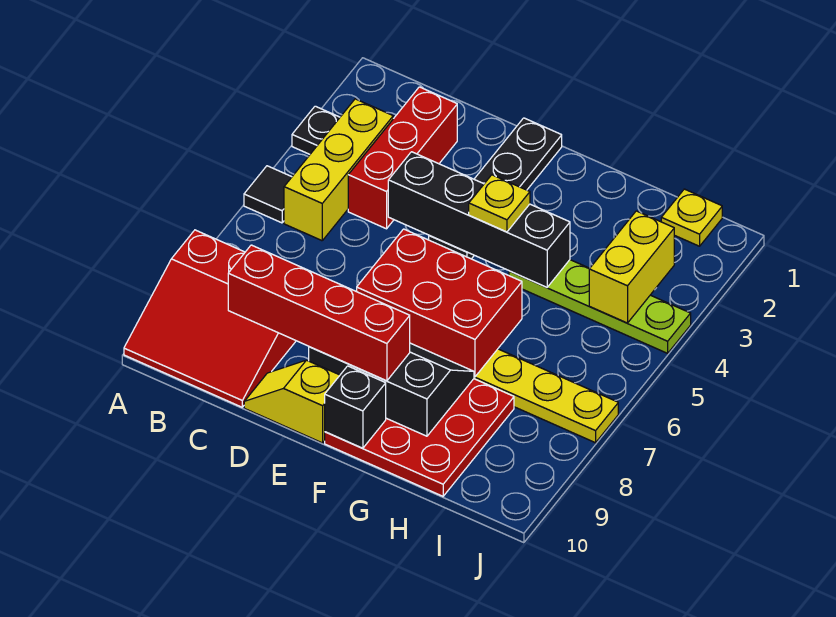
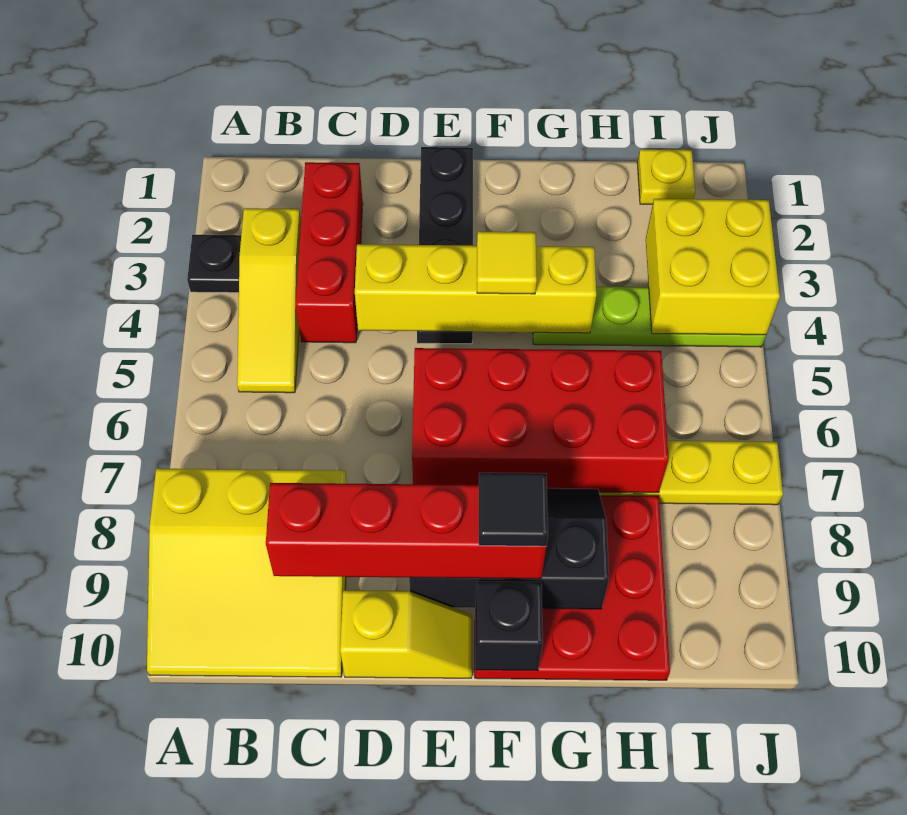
black 1x1 tile [244,166,292,223] -> black 1x1 tile moved to [479,473,548,546]
red 3x3 slope [124,230,296,407] -> yellow 3x3 slope [147,469,347,677]
yellow 1x3 brick [284,99,393,241] -> yellow 1x3 slope [237,208,301,393]
black 1x4 brick [388,152,570,287] -> yellow 1x4 brick [355,244,596,333]
yellow 1x2 slope [244,360,340,443] -> yellow 1x2 slope turned to [340,590,472,678]
red 2x3 brick [357,229,522,377] -> red 2x4 brick [412,348,669,493]
yellow 1x1 plate [469,175,530,232] -> yellow 1x1 tile [477,232,537,294]
yellow 1x2 brick [589,211,674,323] -> yellow 2x2 brick [646,199,780,335]

